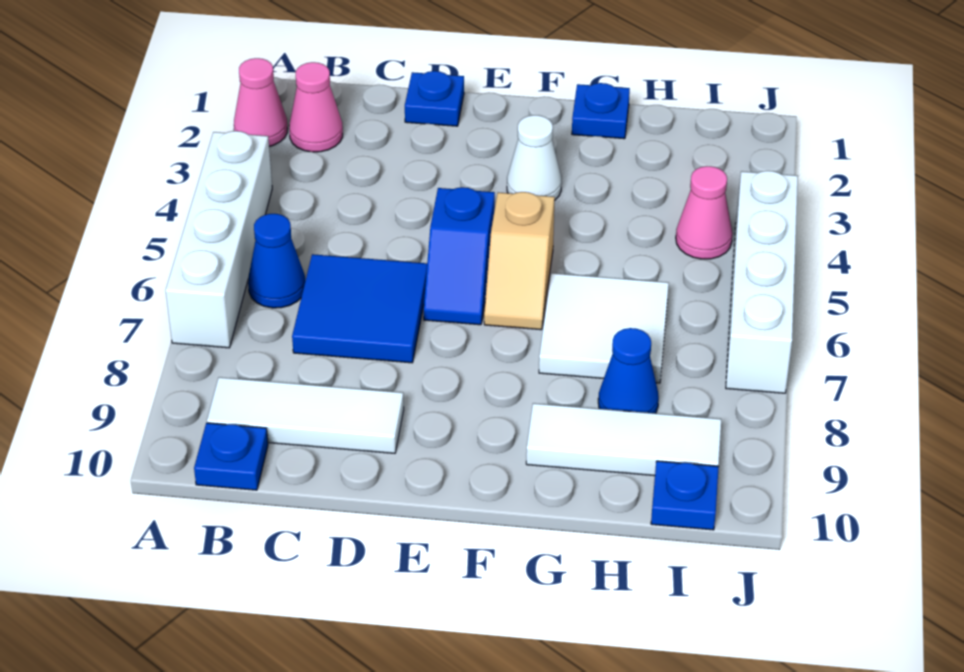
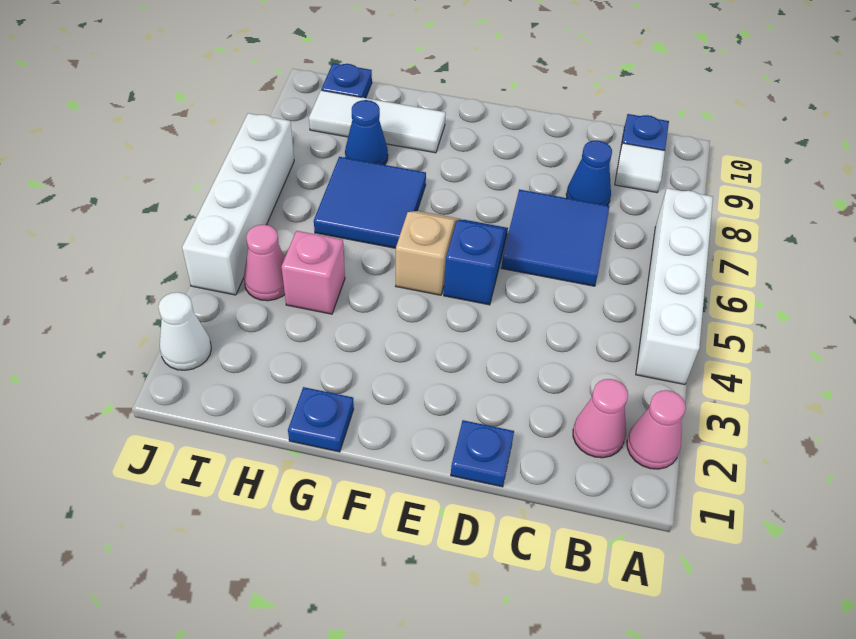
blue 1x1 cone [248,214,305,308] -> blue 1x1 cone moved to [566,140,612,206]
white 1x3 tile [207,377,404,453] -> white 1x1 tile [615,143,665,193]
white 1x1 cone [507,115,562,201] -> white 1x1 cone moved to [158,292,211,370]
white 2x2 tile [539,273,669,383] -> blue 2x2 tile [314,157,426,248]
none -> pink 1x1 brick [282,231,345,314]

